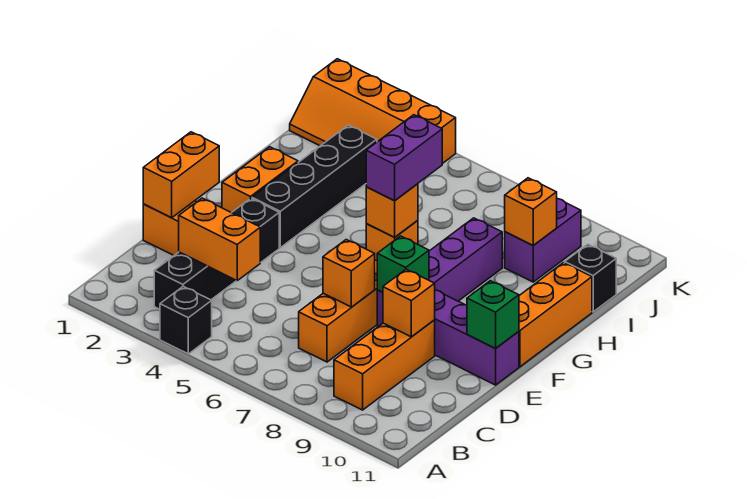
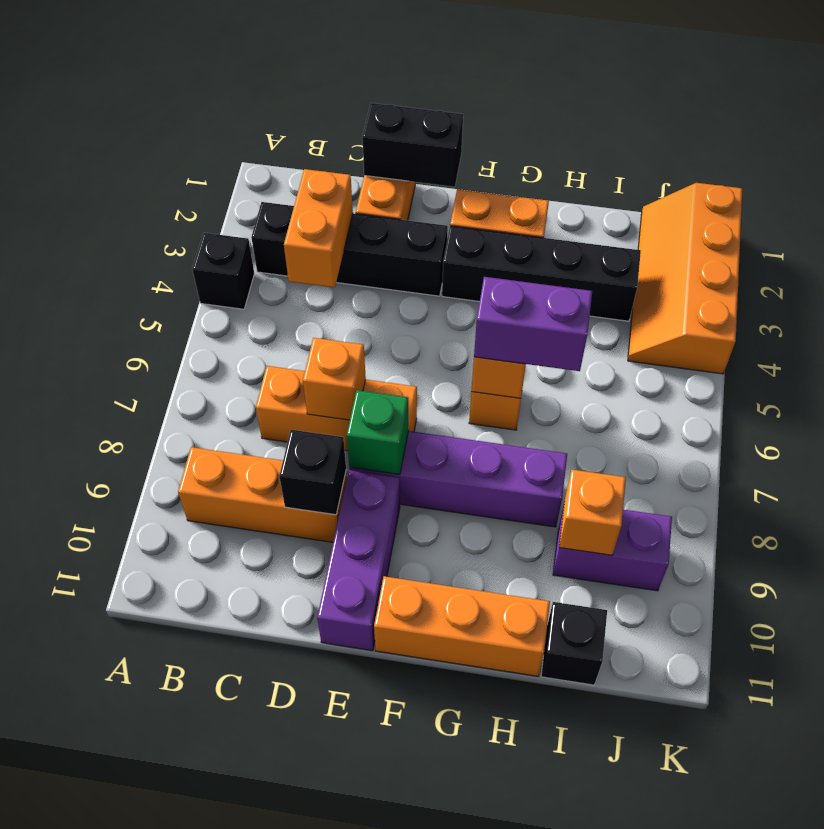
orange 1x2 brick [143,132,219,218] -> black 1x2 brick [362,103,463,187]
orange 1x1 brick [383,269,435,337] -> black 1x1 brick [279,430,346,515]
green 1x1 brick [467,281,519,348] -> none

